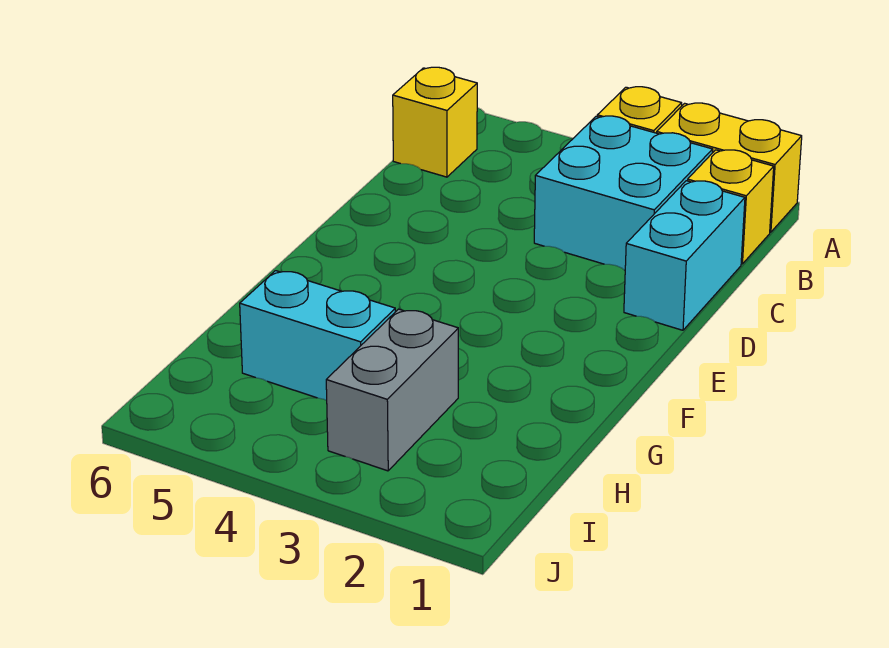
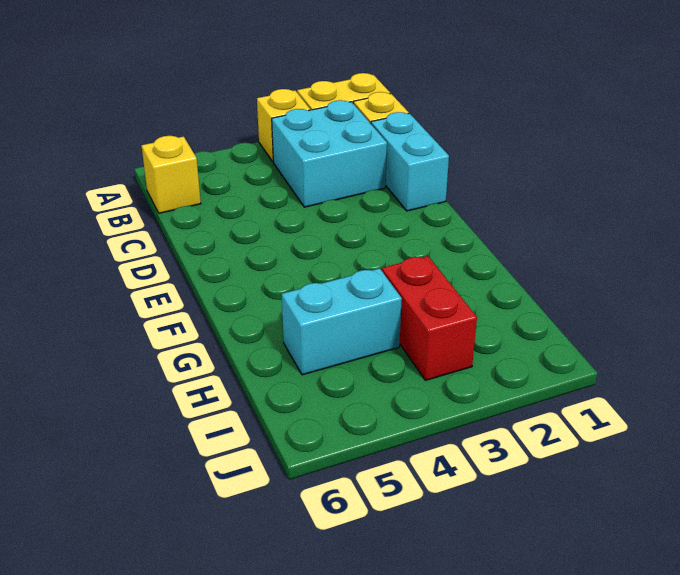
grey 1x2 brick [326,309,458,471] -> red 1x2 brick [382,256,477,380]

